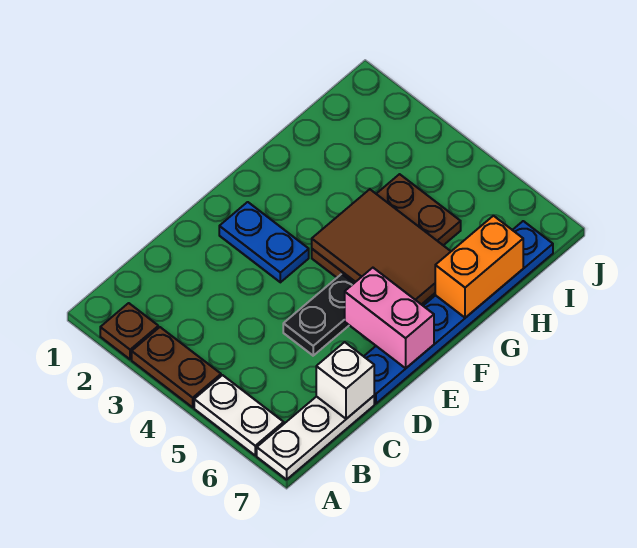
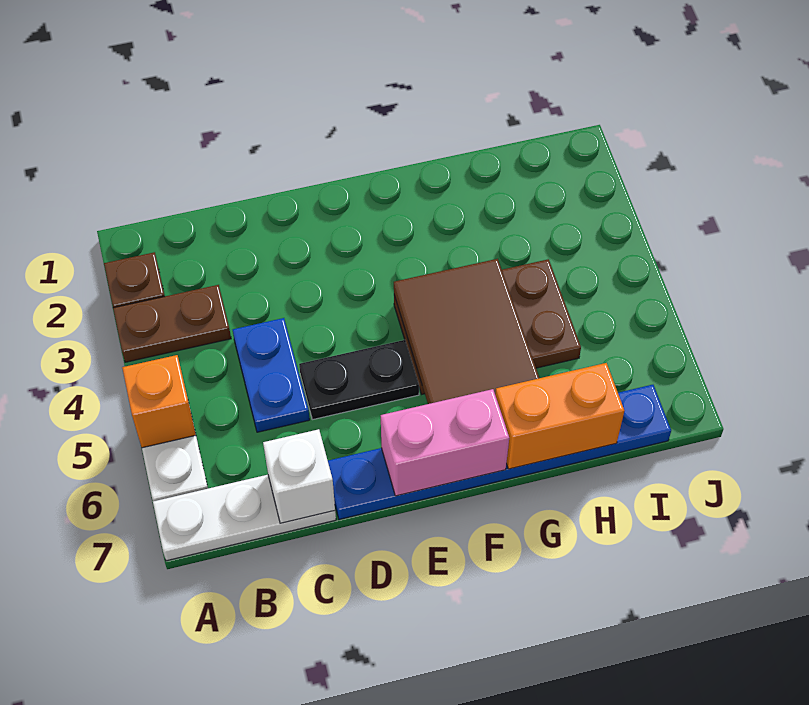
brown 1x2 plate [132,327,221,407] -> brown 1x2 plate turned to [113,285,231,362]
none -> orange 1x1 brick [122,355,196,448]
blue 1x2 plate [219,202,309,282] -> blue 1x2 plate moved to [233,318,310,432]
pink 1x2 brick [345,268,434,368] -> pink 1x2 brick turned to [381,389,509,496]

